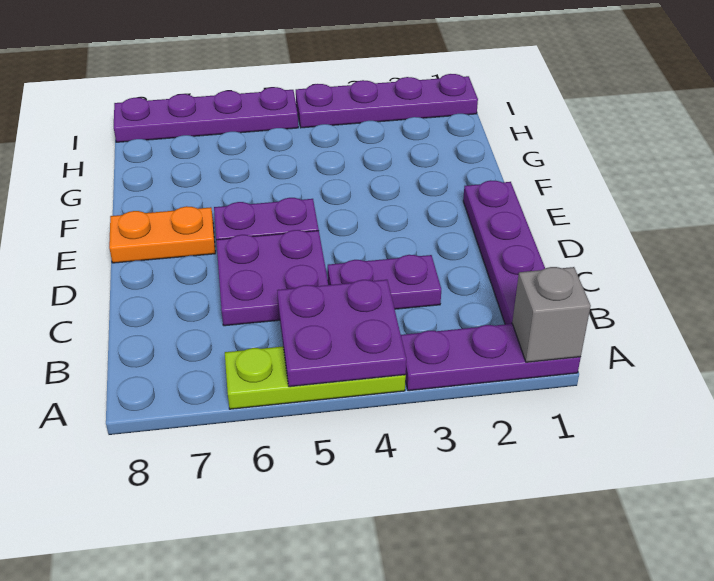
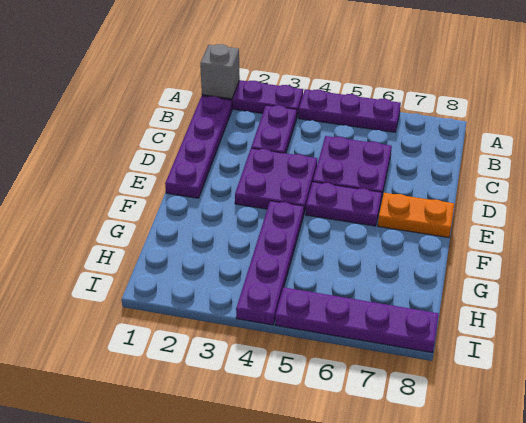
lime 1x3 plate [225,346,406,409] -> purple 1x3 plate [298,89,401,132]
purple 2x2 plate [277,280,406,387] -> purple 2x2 plate moved to [235,148,317,213]
purple 1x2 plate [328,255,441,309] -> purple 1x2 plate turned to [251,105,297,153]
purple 1x4 plate [296,74,478,128] -> purple 1x4 plate turned to [236,201,304,325]

